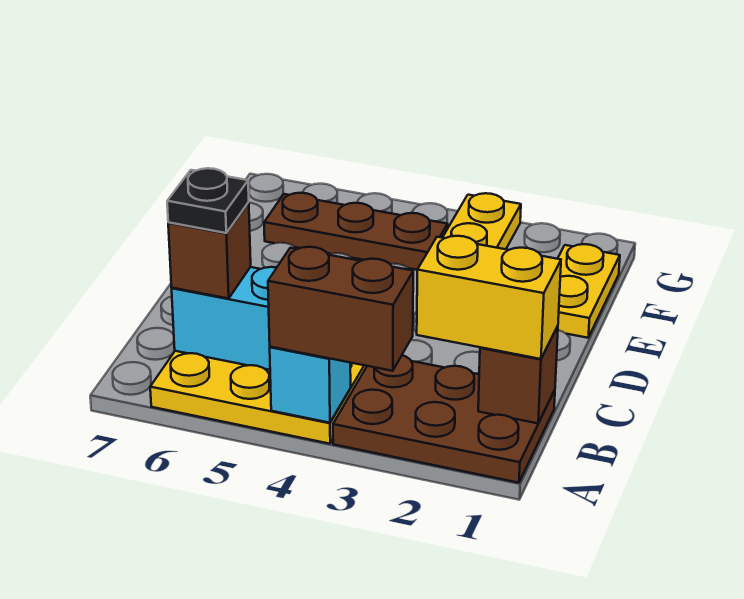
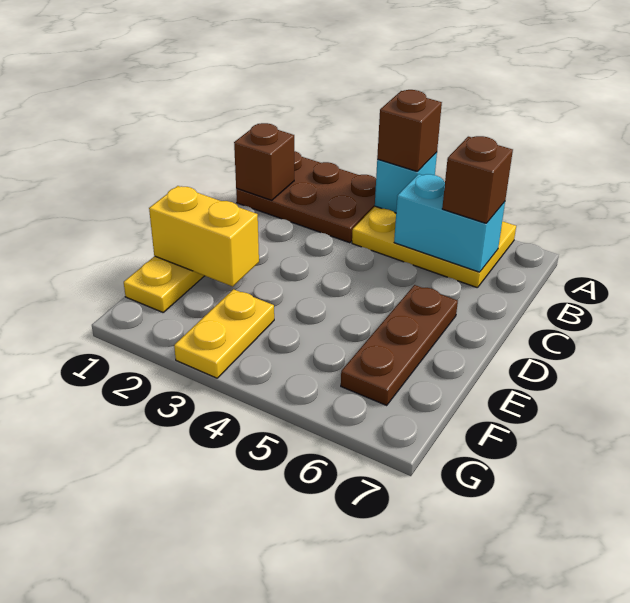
brown 1x2 brick [268,247,413,371] -> brown 1x1 brick [377,90,442,172]
yellow 1x2 brick [417,236,561,359] -> yellow 1x2 brick moved to [149,186,259,286]
black 1x1 plate [167,168,249,233] -> none
brown 1x3 plate [264,193,448,270] -> brown 1x3 plate turned to [341,285,458,405]

